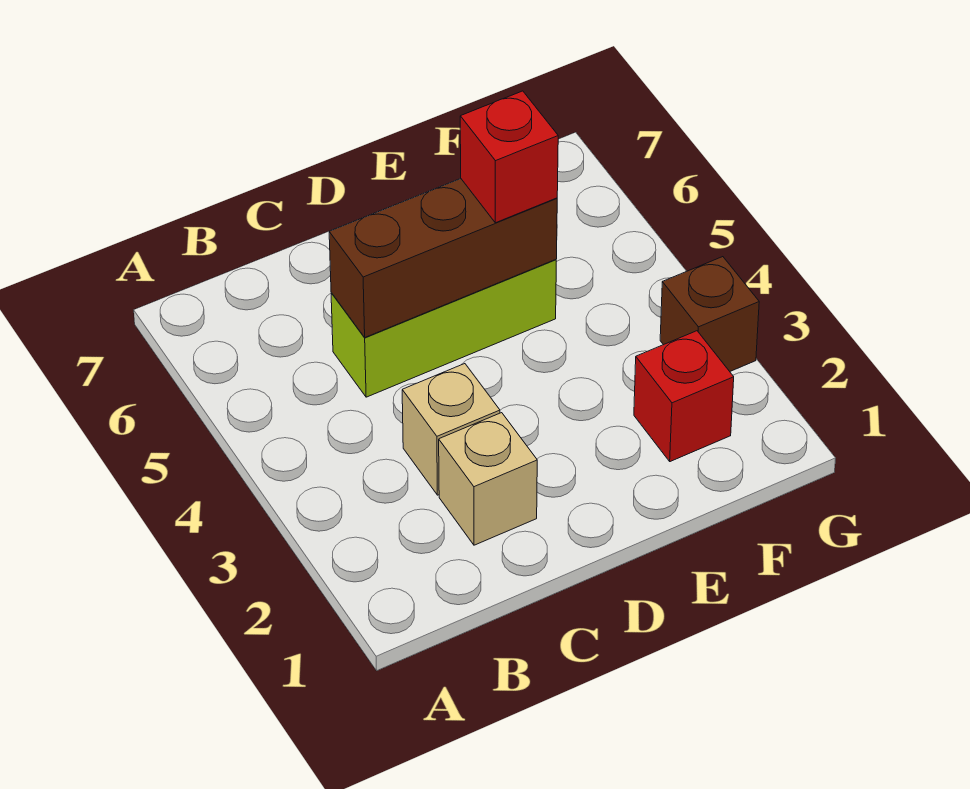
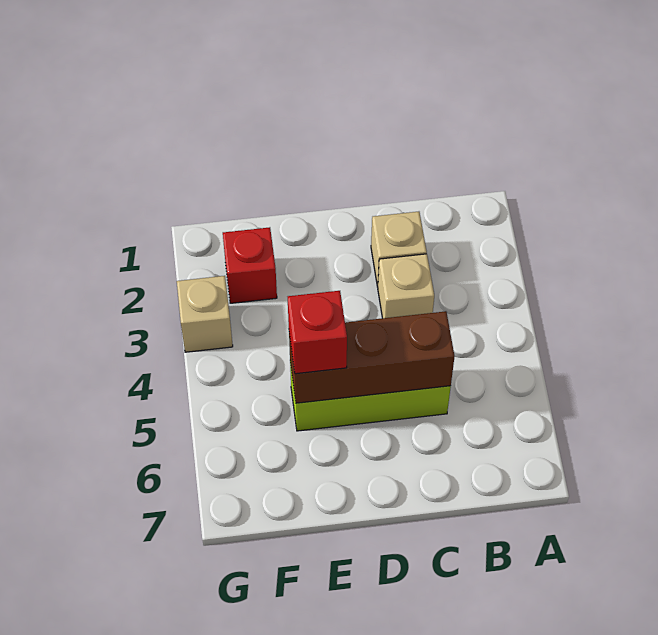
brown 1x1 brick [660,257,759,371] -> tan 1x1 brick [177,276,233,352]

